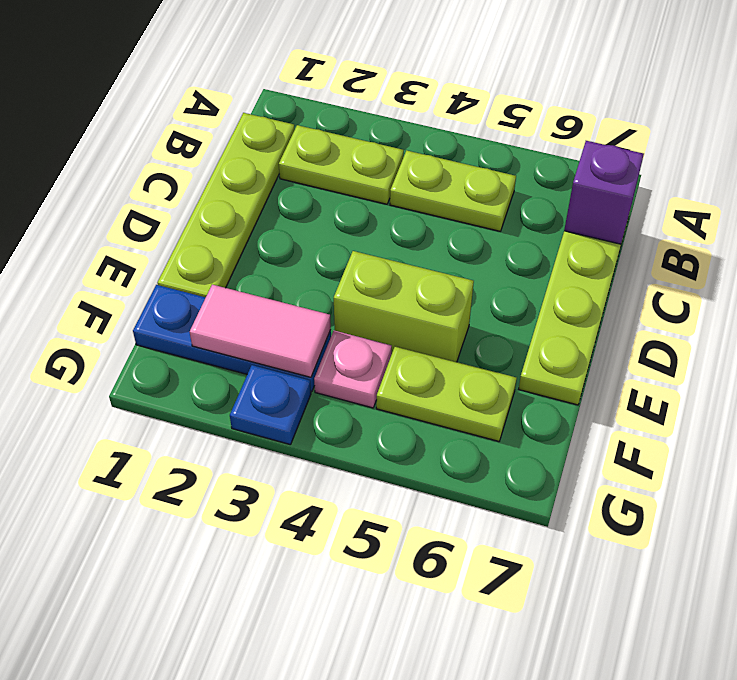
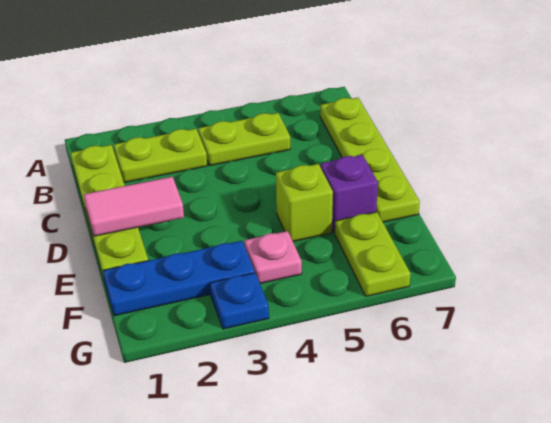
purple 1x1 brick [564,141,644,244] -> purple 1x1 brick moved to [321,155,378,233]
lime 1x2 brick [334,251,474,362] -> lime 1x1 brick [276,164,333,241]
pink 1x2 tile [190,285,331,377] -> pink 1x2 tile moved to [84,177,184,236]
lime 1x2 plate [376,346,517,441] -> lime 1x2 plate turned to [335,212,411,296]

